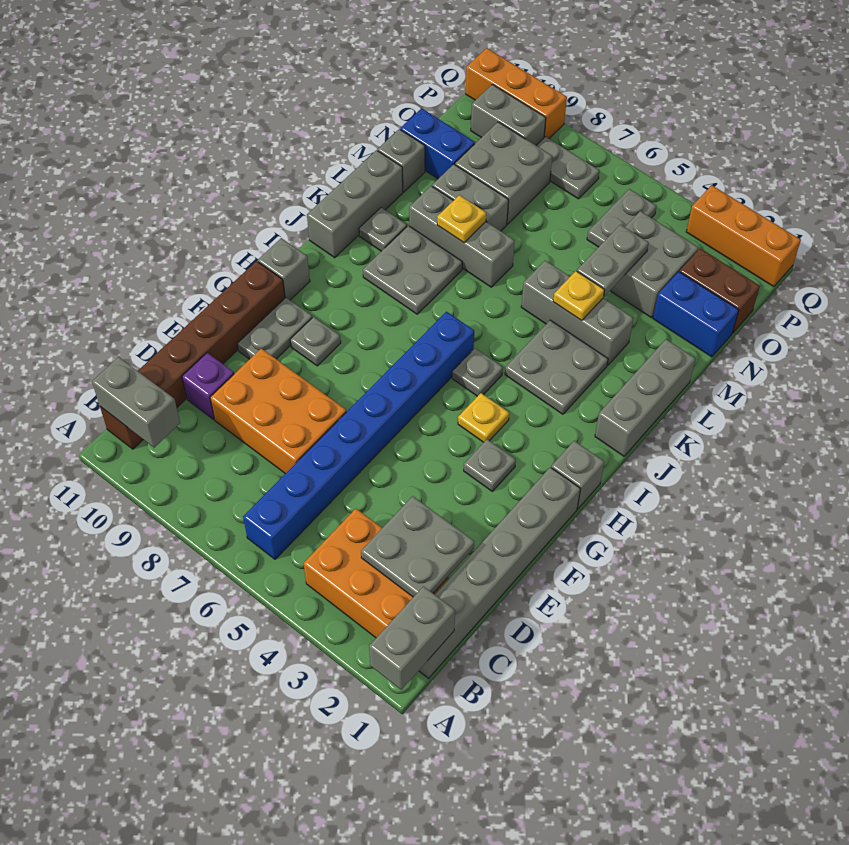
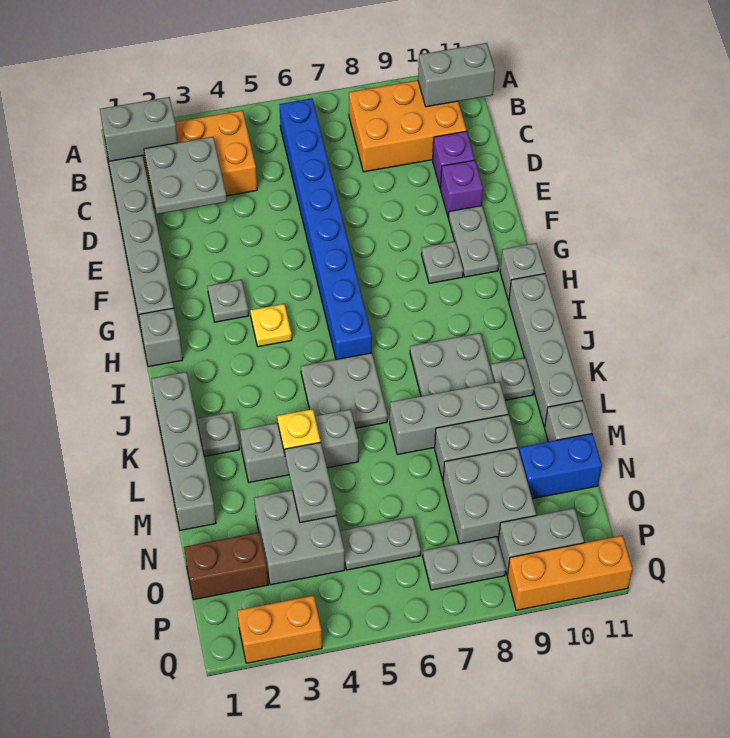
grey 1x2 brick [369,586,455,690] -> grey 1x2 brick turned to [100,97,178,161]
brown 1x6 brick [100,261,285,449] -> none
orange 2x3 brick [210,348,346,474] -> orange 2x3 brick moved to [349,80,466,172]
none -> purple 1x1 brick [440,160,483,218]
grey 1x1 plate [452,348,503,396] -> grey 1x1 plate moved to [197,412,240,456]
grey 1x3 brick [595,339,696,456] -> grey 1x4 brick [151,372,216,530]
grey 2x2 plate [505,320,608,414] -> grey 2x2 plate moved to [301,353,388,428]
grey 1x3 brick [307,150,403,258] -> grey 1x4 brick [509,274,582,427]
yellow 1x1 plate [437,195,486,243] -> none
blue 1x2 brick [653,272,739,357] -> none
grey 1x2 plate [587,189,657,247] -> grey 1x2 plate turned to [340,517,421,570]
orange 1x3 brick [686,185,801,287] -> orange 1x2 brick [237,595,322,663]

